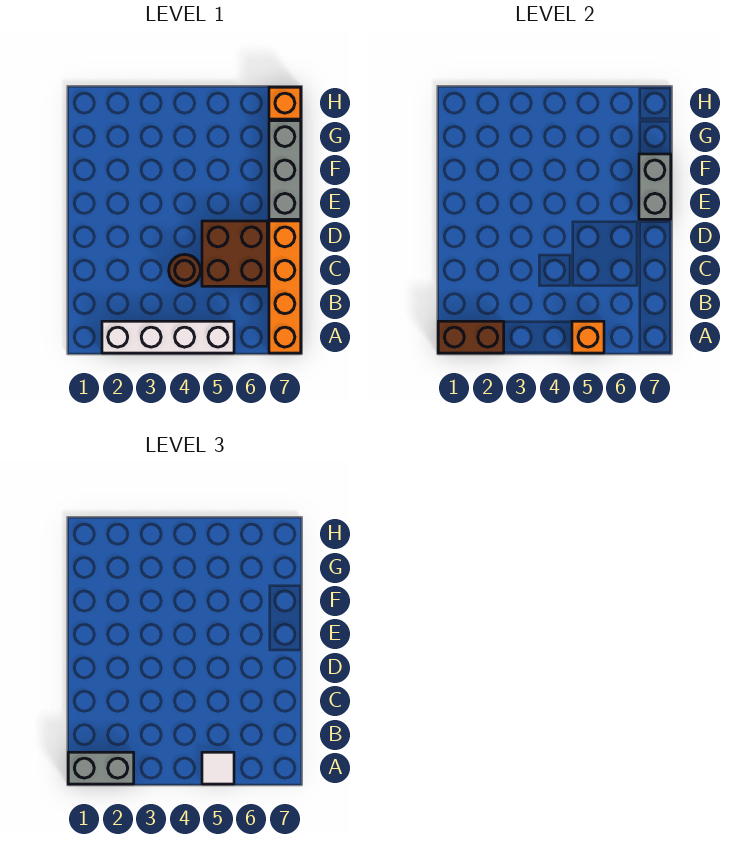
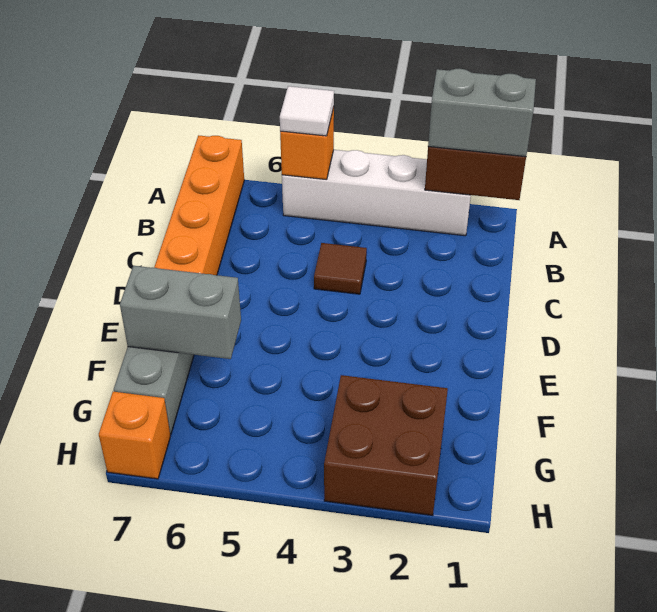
brown 1x1 round brick [169,254,201,286] -> brown 1x1 tile [314,243,367,294]
brown 2x2 brick [202,221,267,286] -> brown 2x2 brick moved to [324,375,448,515]
grey 1x2 brick [639,154,671,219] -> grey 1x2 brick turned to [120,266,241,359]

